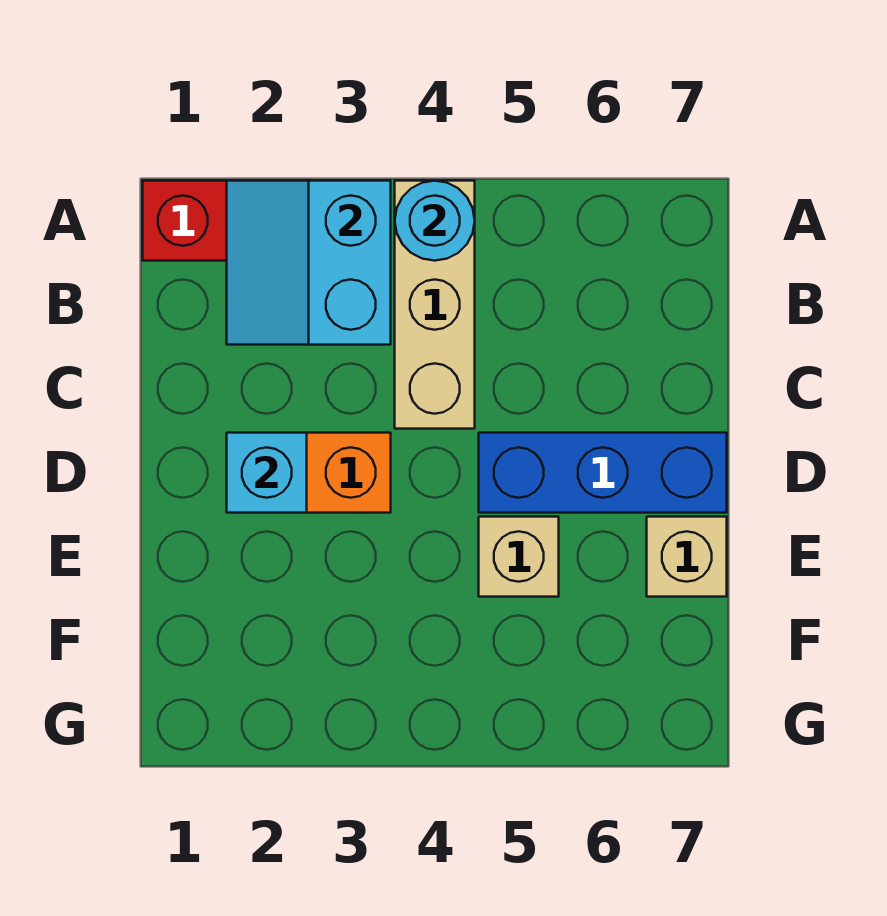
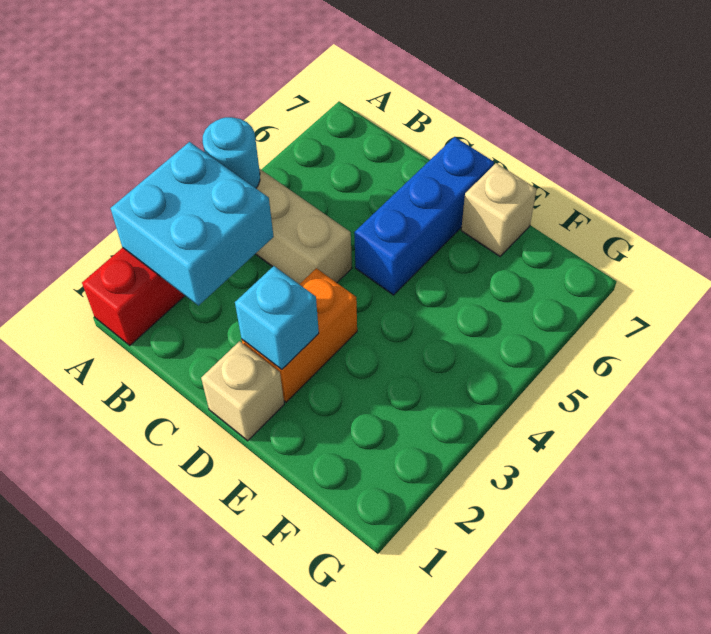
cyan 2x2 slope [227,181,391,345] -> cyan 2x2 brick [111,142,274,306]
tan 1x1 brick [479,517,559,597] -> tan 1x1 brick moved to [201,341,284,441]

